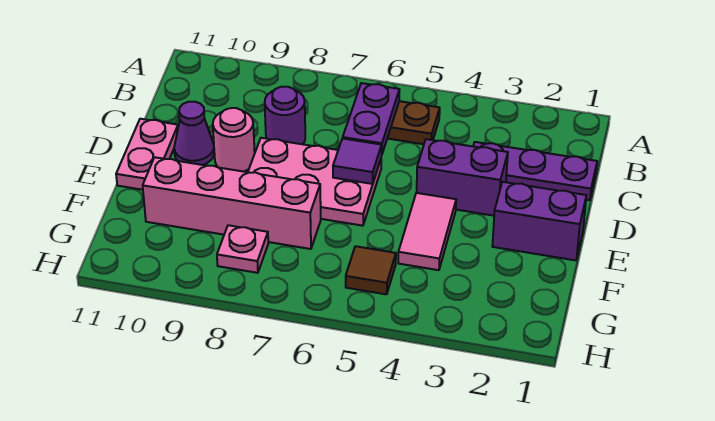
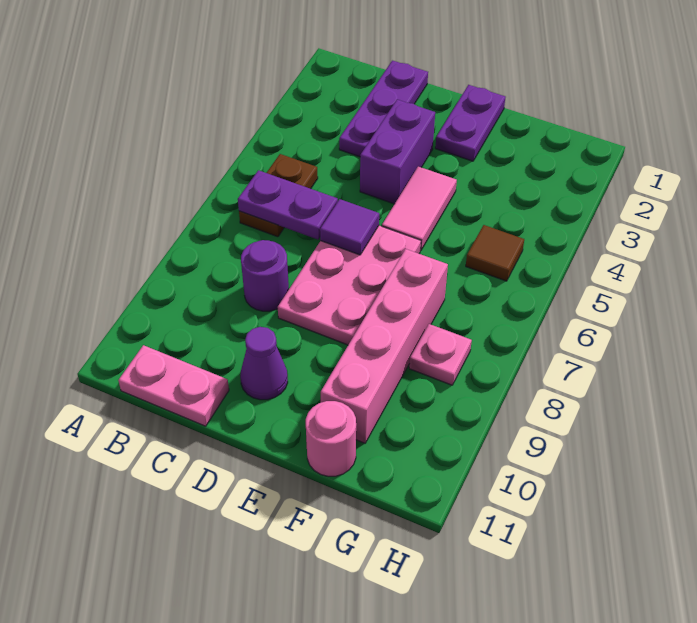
pink 1x1 round brick [213,108,255,172] -> pink 1x1 round brick moved to [306,401,356,476]
pink 1x2 plate [116,119,178,190] -> pink 1x2 plate moved to [118,345,229,426]
purple 1x2 brick [492,182,586,260] -> purple 1x2 plate [435,85,506,161]
pink 1x2 tile [398,193,456,270] -> pink 1x2 tile turned to [382,167,457,250]

